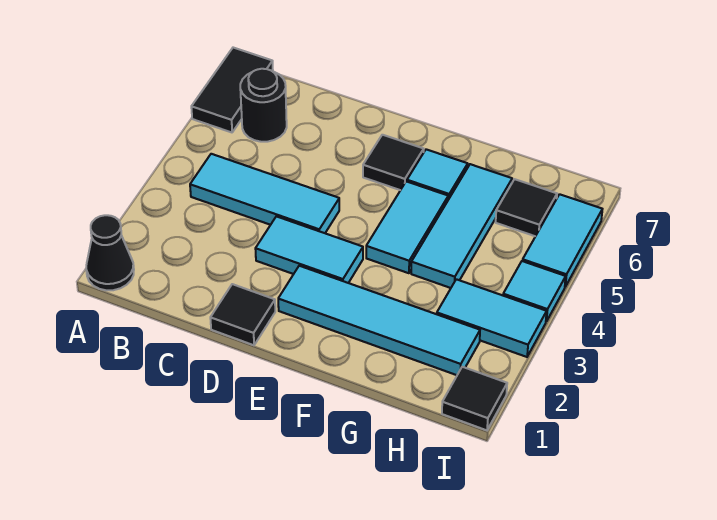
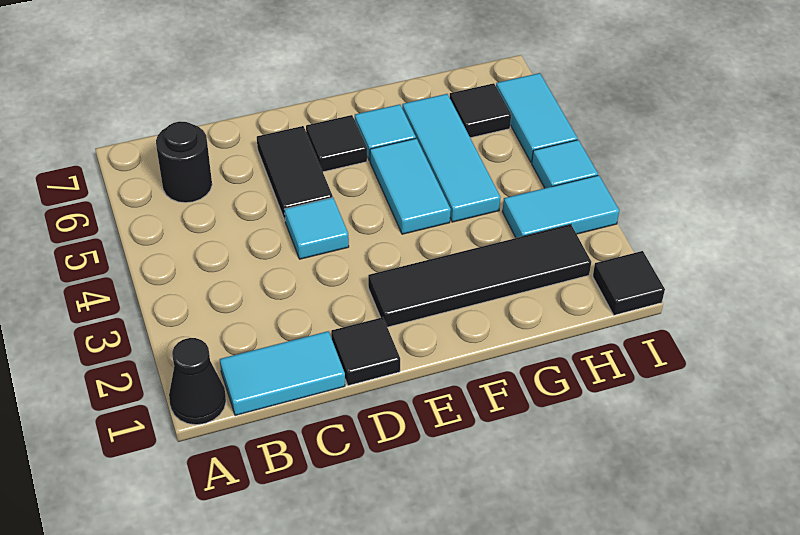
black 1x2 tile [191,48,273,132] -> black 1x2 tile moved to [257,126,333,220]
cyan 1x3 tile [190,154,339,233] -> cyan 1x1 tile [285,198,349,259]
cyan 1x2 tile [255,216,363,283] -> cyan 1x2 tile moved to [220,331,345,416]
cyan 1x4 tile [278,266,480,375] -> black 1x4 tile [368,225,591,327]

